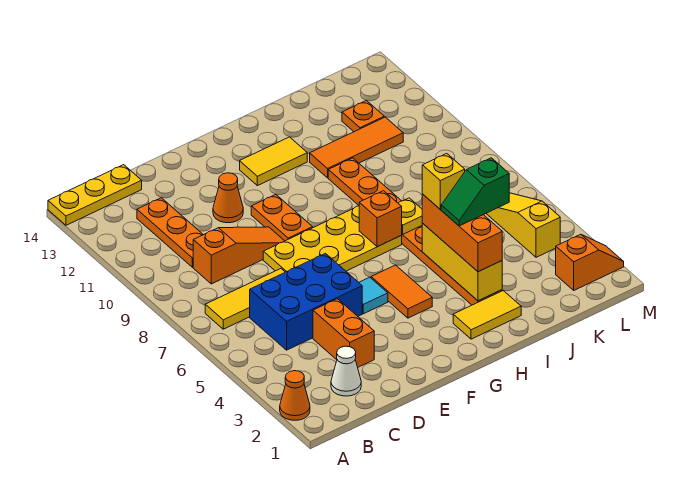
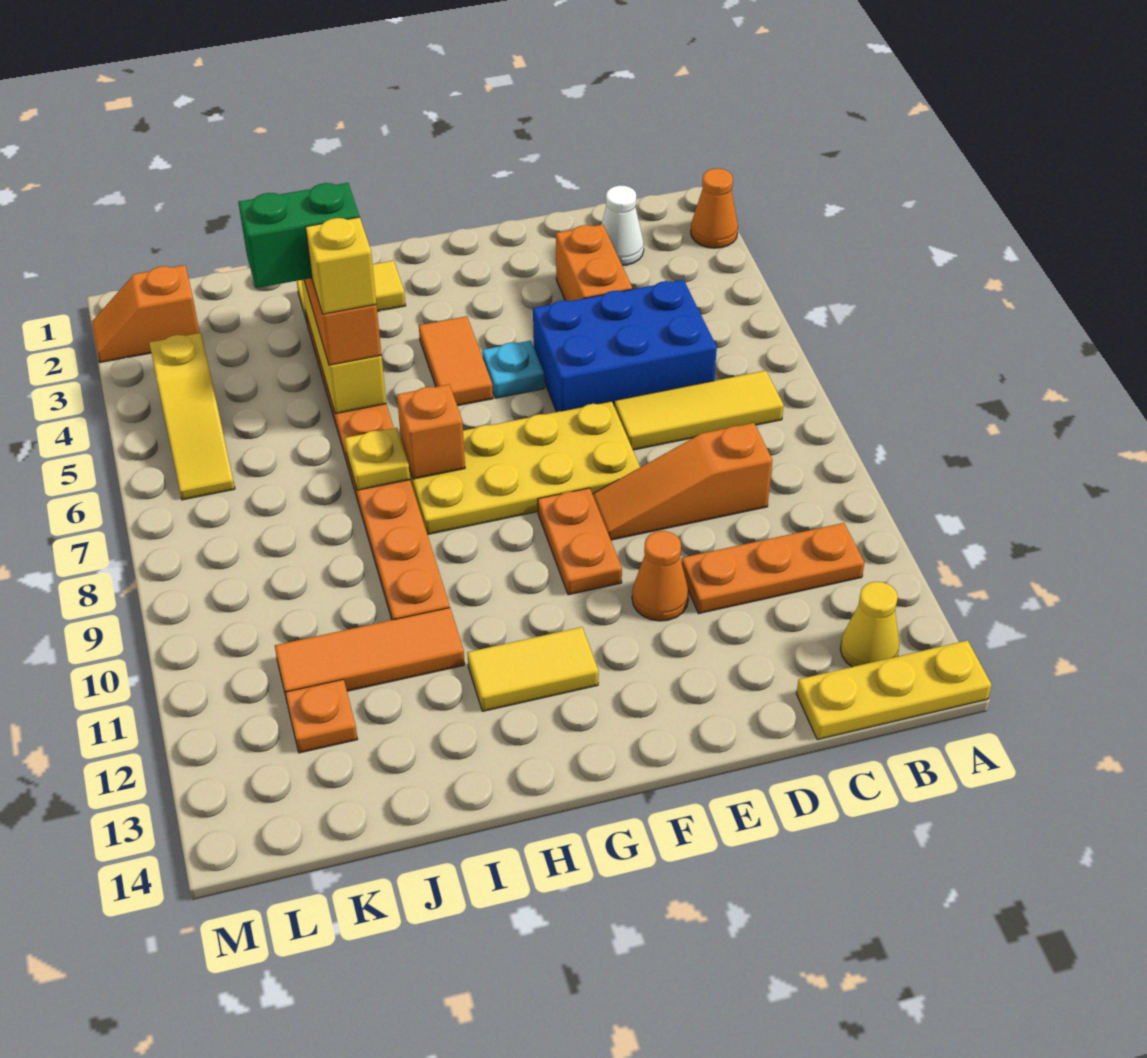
none -> yellow 1x1 cone [840,582,899,667]
orange 1x3 plate [137,198,203,267] -> orange 1x3 plate turned to [681,523,864,614]
cyan 1x1 tile [359,277,388,314] -> cyan 1x1 plate [482,341,545,398]
green 1x2 slope [441,158,509,226] -> green 1x2 brick [238,183,359,288]

